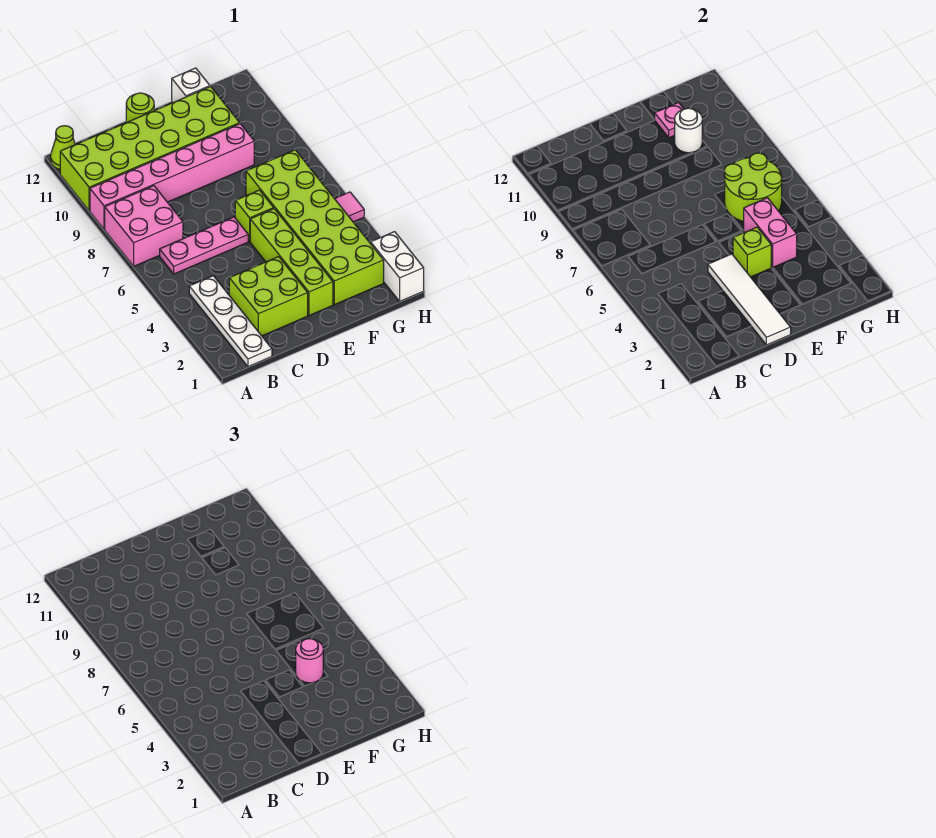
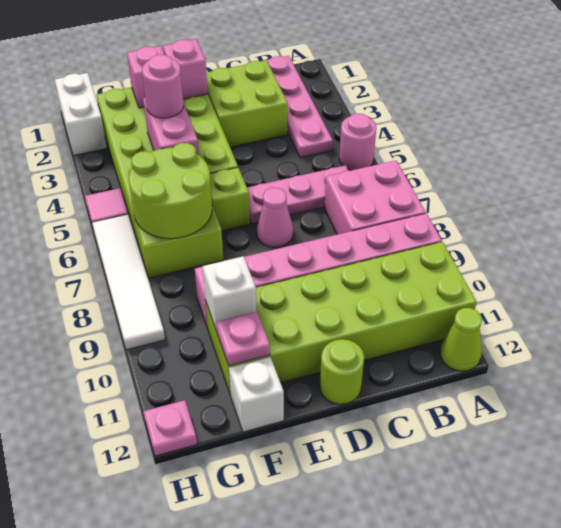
none -> pink 1x1 round brick [339,114,376,170]
white 1x4 plate [189,276,272,367] -> pink 1x4 plate [259,56,333,158]
white 1x4 tile [708,254,791,345] -> white 1x4 tile moved to [92,214,165,350]
none -> pink 1x1 cone [257,188,293,247]
none -> pink 1x1 brick [163,39,208,99]
lime 1x1 brick [733,227,771,277] -> none
none -> pink 1x1 brick [127,46,164,108]
white 1x1 round brick [675,108,702,153] -> white 1x1 brick [203,256,257,331]
none -> pink 1x1 plate [143,400,197,456]

